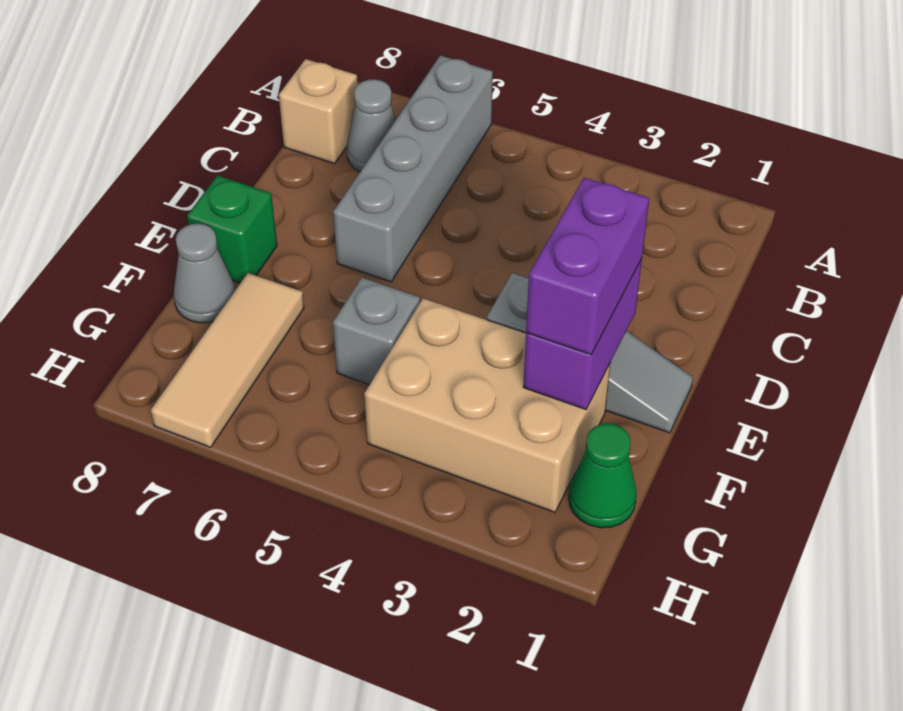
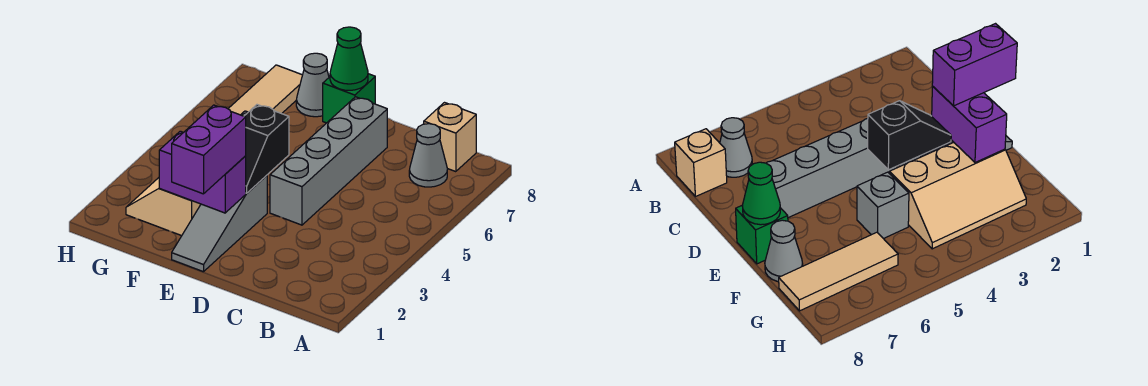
grey 1x4 brick [333,56,493,282] -> grey 1x4 brick turned to [270,97,387,225]
purple 1x2 brick [526,178,649,355] -> purple 1x2 brick turned to [172,105,246,194]
none -> black 1x2 slope [244,105,289,193]
tan 2x3 brick [365,298,610,512] -> tan 2x3 slope [126,178,201,236]
tan 1x3 tile [151,273,304,447] -> tan 1x3 tile turned to [228,65,302,115]
green 1x1 cone [569,423,637,528] -> green 1x1 cone moved to [330,27,368,90]

